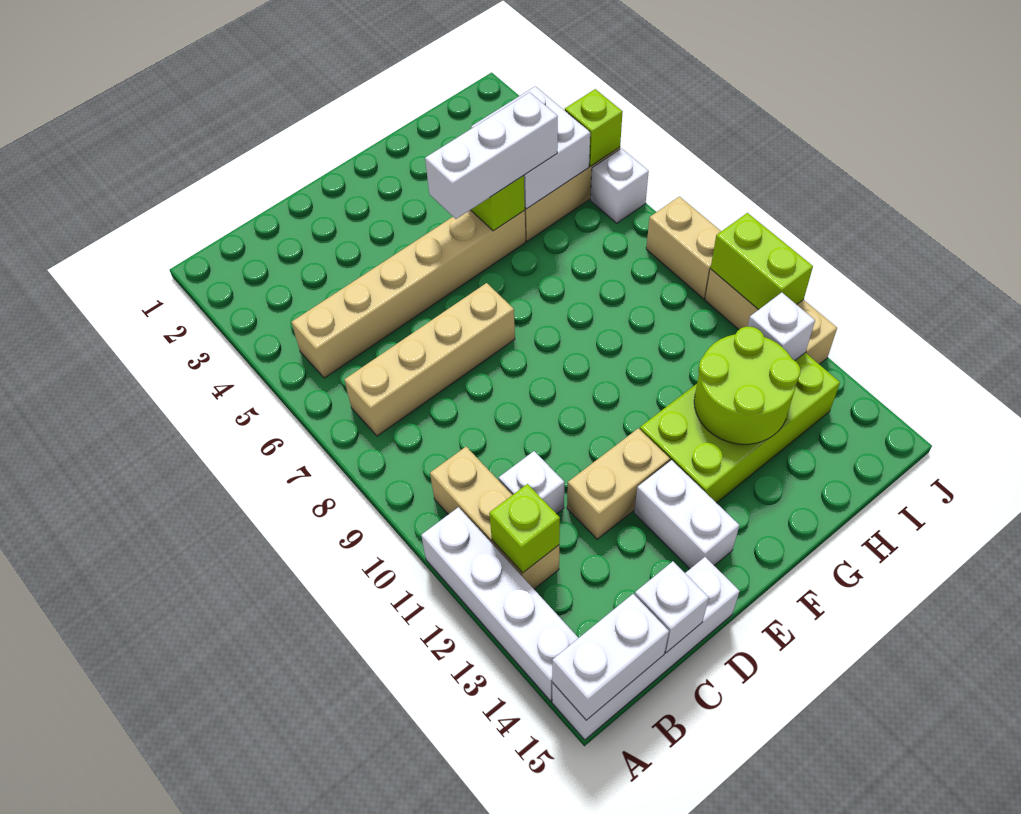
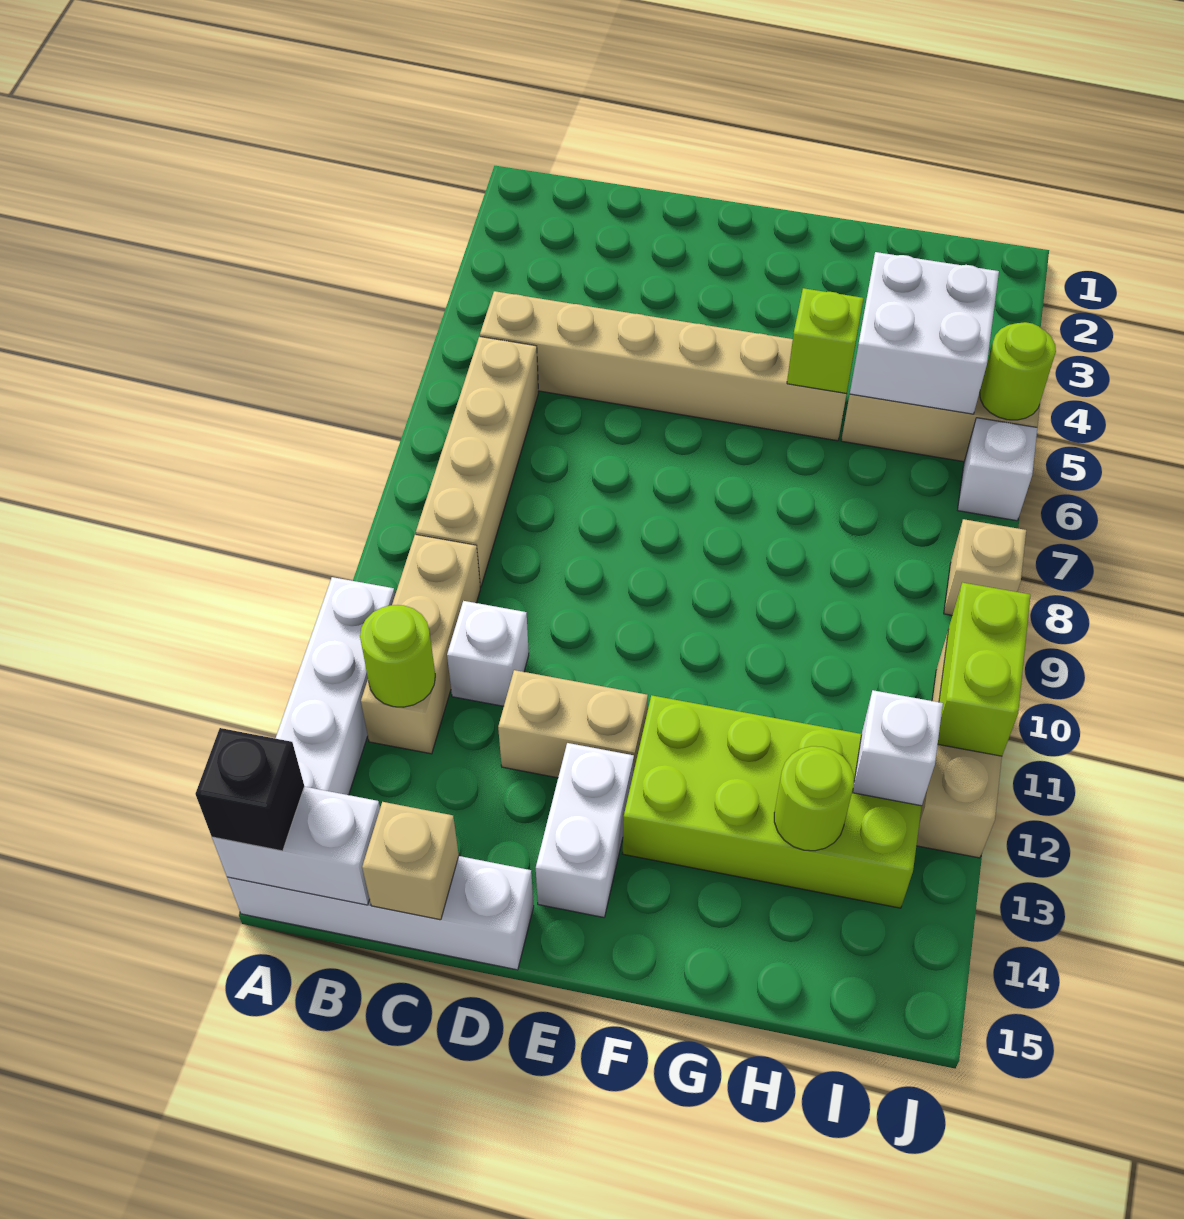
none -> black 1x1 brick [195,728,304,851]
tan 1x4 brick [344,283,515,436] -> tan 1x4 brick turned to [416,336,538,587]
lime 1x1 brick [489,484,560,573] -> lime 1x1 round brick [360,605,435,707]
white 1x1 brick [635,561,709,653] -> tan 1x1 brick [362,802,459,920]
white 1x3 brick [425,92,558,219] -> none
lime 2x2 round brick [694,327,800,444] -> lime 1x1 round brick [774,746,854,851]
lime 1x1 brick [565,89,623,166] -> lime 1x1 round brick [980,322,1056,420]
tan 1x2 brick [646,196,721,299] -> tan 1x1 brick [944,519,1026,615]

